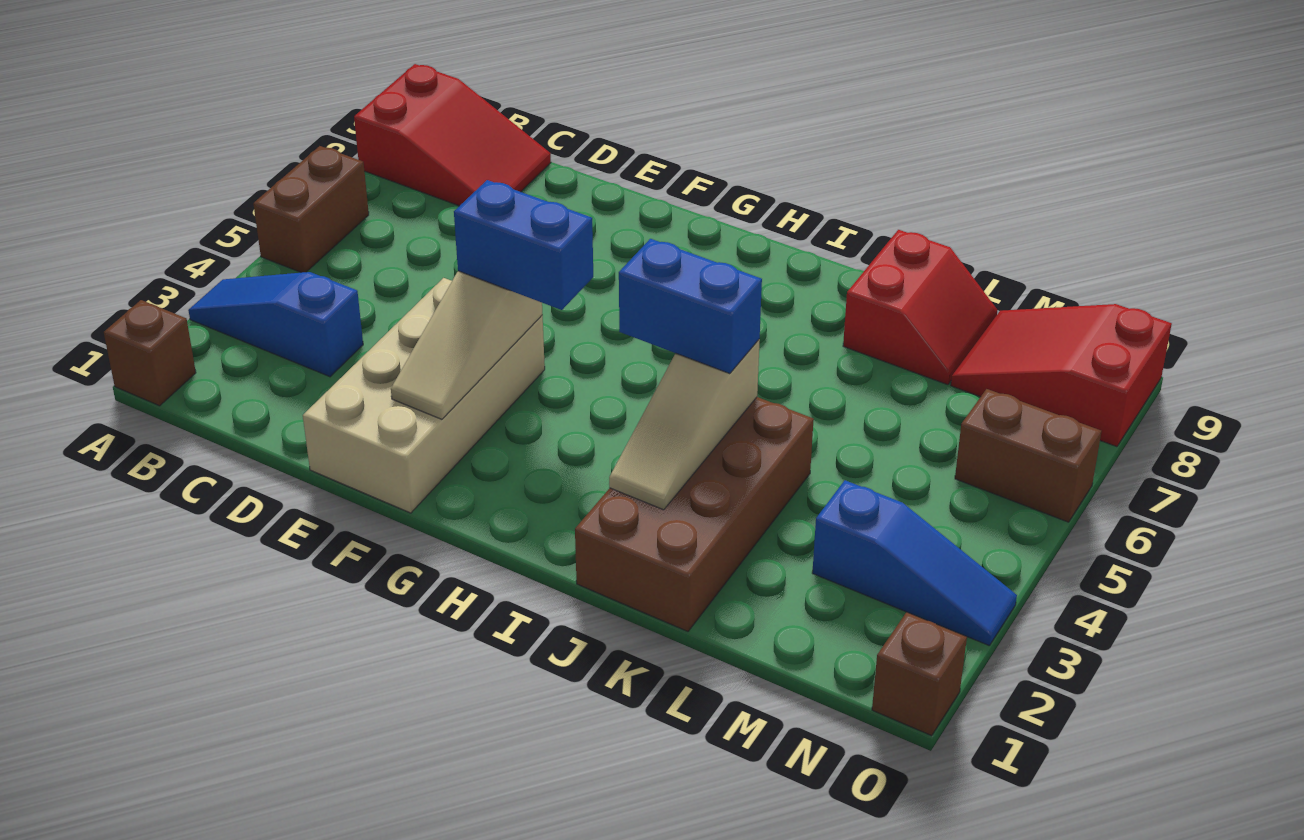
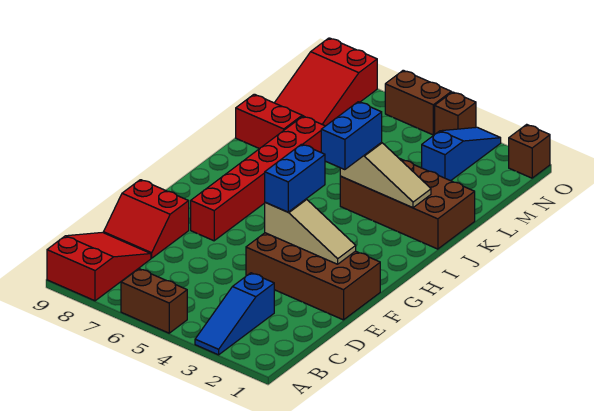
brown 1x1 brick [104,300,196,406] -> brown 1x1 brick moved to [435,92,476,134]
none -> red 2x2 slope [104,180,189,258]
tan 2x4 brick [303,278,545,513] -> brown 2x4 brick [246,233,380,320]
none -> red 1x6 brick [191,116,325,241]
brown 1x2 brick [955,389,1101,522] -> brown 1x2 brick turned to [385,70,451,135]

